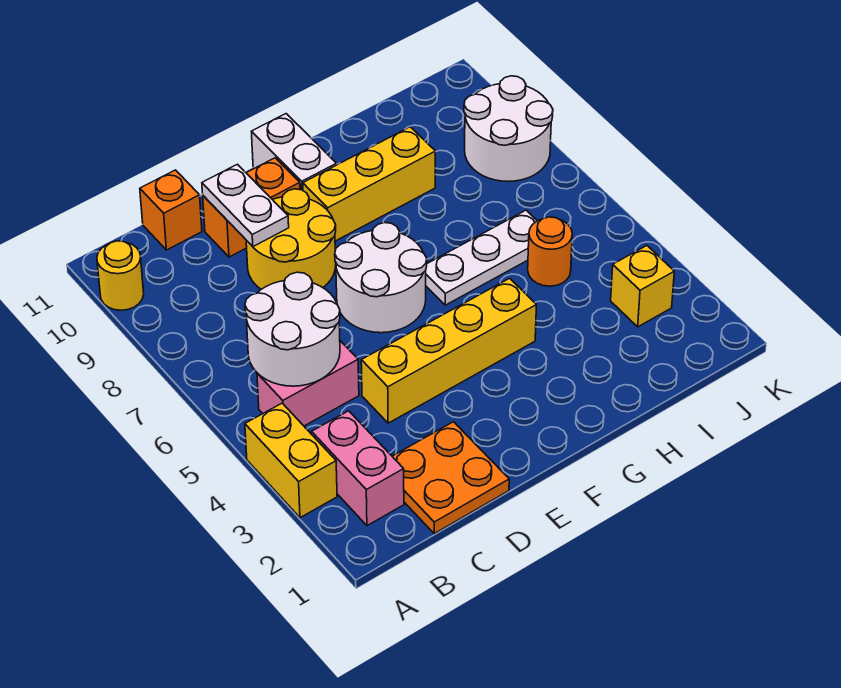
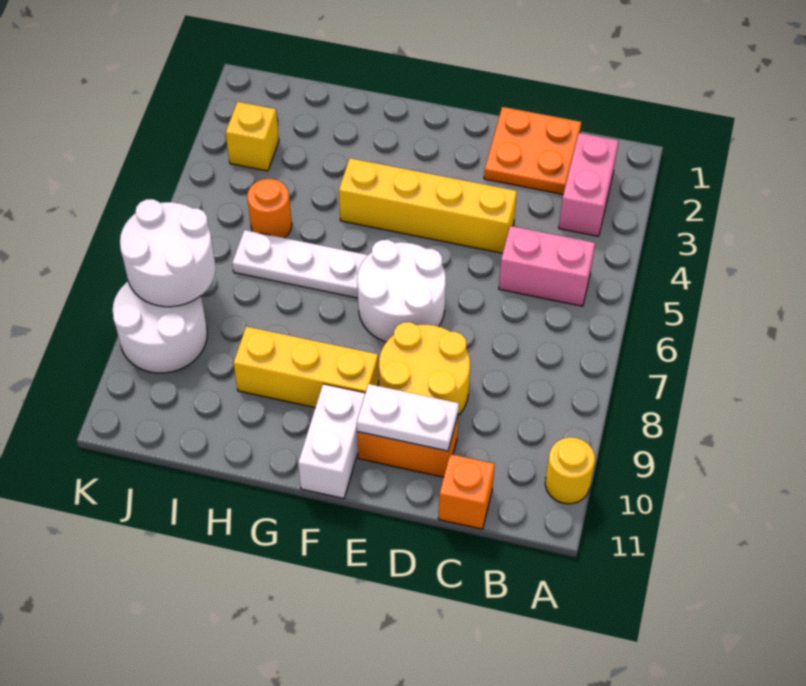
yellow 1x2 brick [245,403,337,518] -> none
white 2x2 round brick [245,272,340,386] -> white 2x2 round brick moved to [120,199,216,307]
white 1x2 plate [202,164,289,247] -> white 1x2 plate turned to [357,384,459,451]

